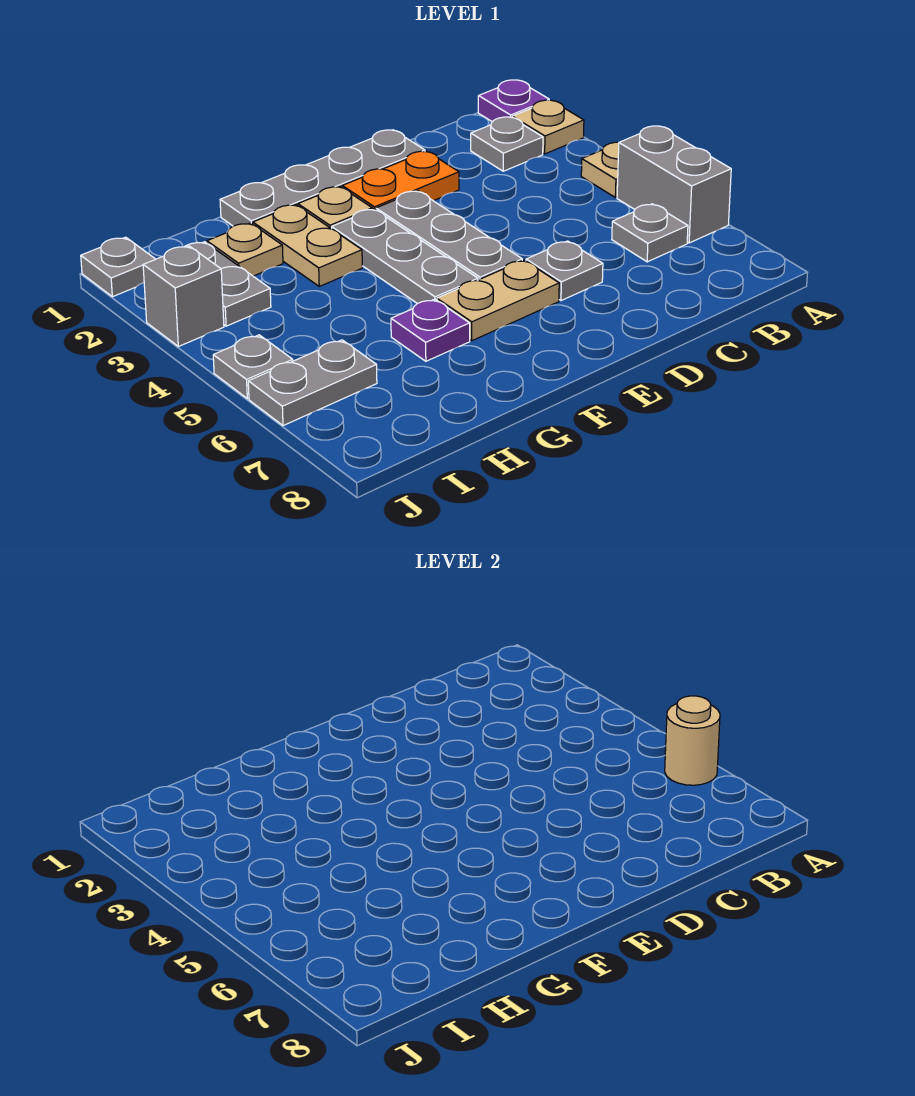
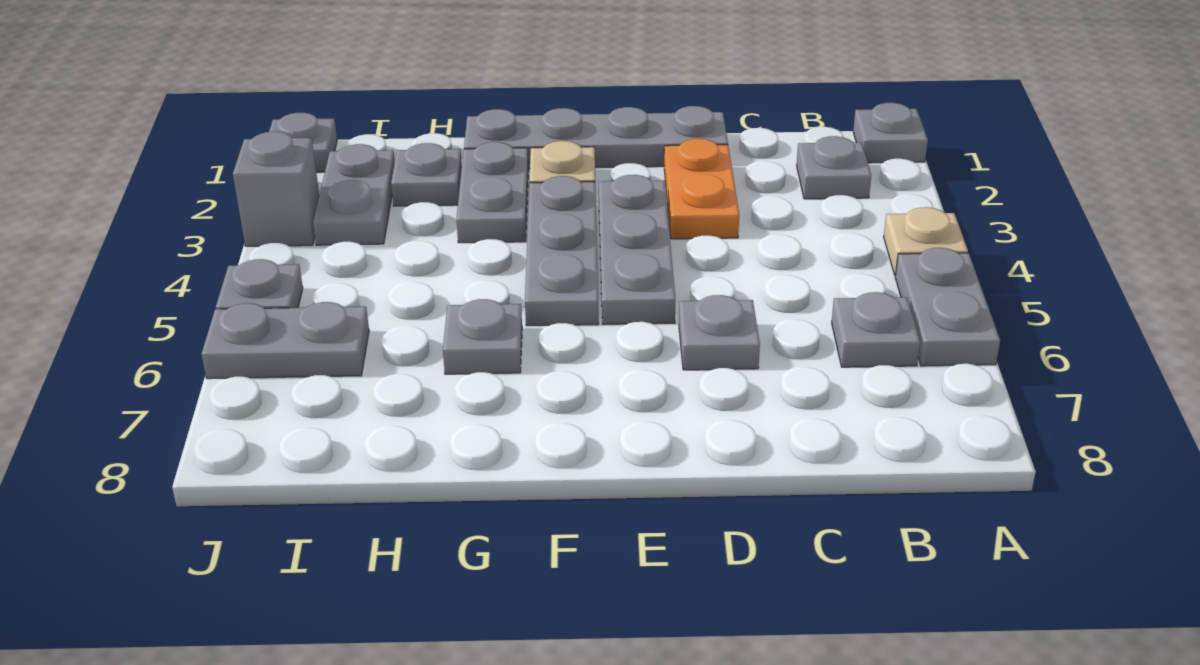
purple 1x1 plate [478,80,549,122] -> grey 1x1 plate [853,103,928,163]
tan 1x1 plate [512,100,584,154] -> none
grey 1x2 brick [617,126,731,243] -> grey 1x2 plate [895,248,1000,366]
tan 1x1 round brick [665,696,720,785] -> none
orange 1x2 plate [342,151,459,210] -> orange 1x2 plate turned to [664,139,739,239]
tan 1x2 plate [437,260,559,341] -> none
tan 1x2 plate [253,205,362,286] -> grey 1x2 plate [456,142,529,243]
purple 1x1 plate [391,299,470,361] -> grey 1x1 plate [443,299,522,374]
tan 1x1 plate [207,223,283,276] -> grey 1x1 plate [391,143,462,206]

